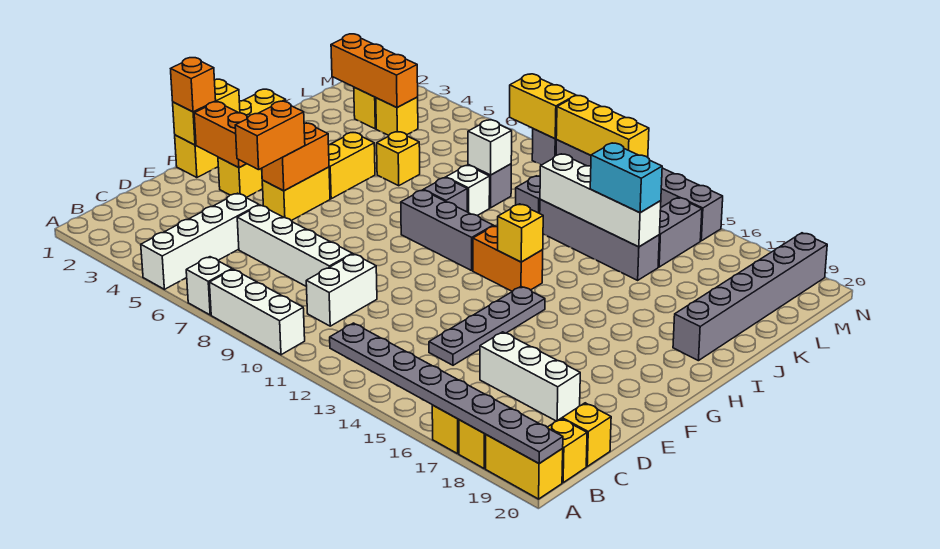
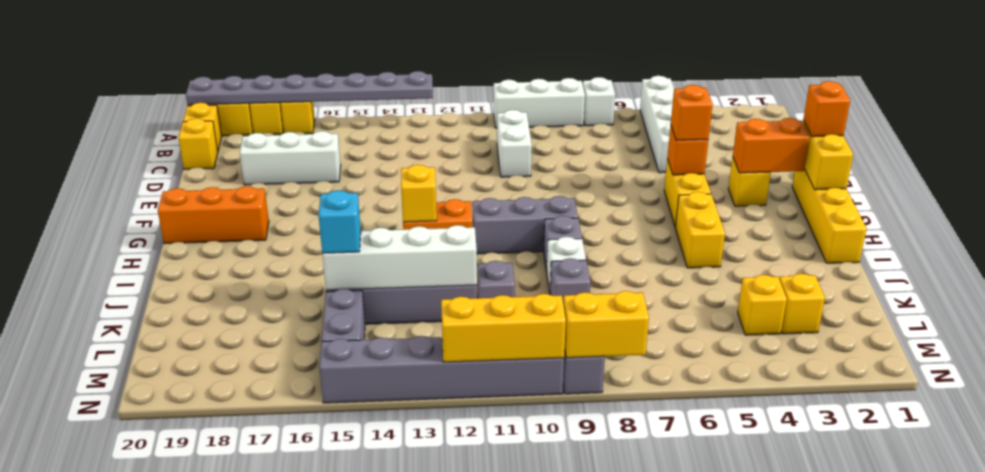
white 1x4 brick [237,205,352,287] -> none
grey 1x4 plate [429,287,545,365] -> none
orange 1x2 brick [235,101,305,170] -> orange 1x1 brick [671,85,713,140]
orange 1x2 brick [262,123,329,191] -> orange 1x1 brick [667,126,708,175]
grey 1x6 brick [673,233,827,361] -> none
yellow 1x1 brick [377,132,420,186] -> none
white 1x1 brick [468,120,512,175] -> none
cyan 1x2 brick [590,143,662,213] -> cyan 1x1 brick [319,190,361,253]
orange 1x3 brick [331,34,418,108] -> orange 1x3 brick moved to [158,186,269,244]

